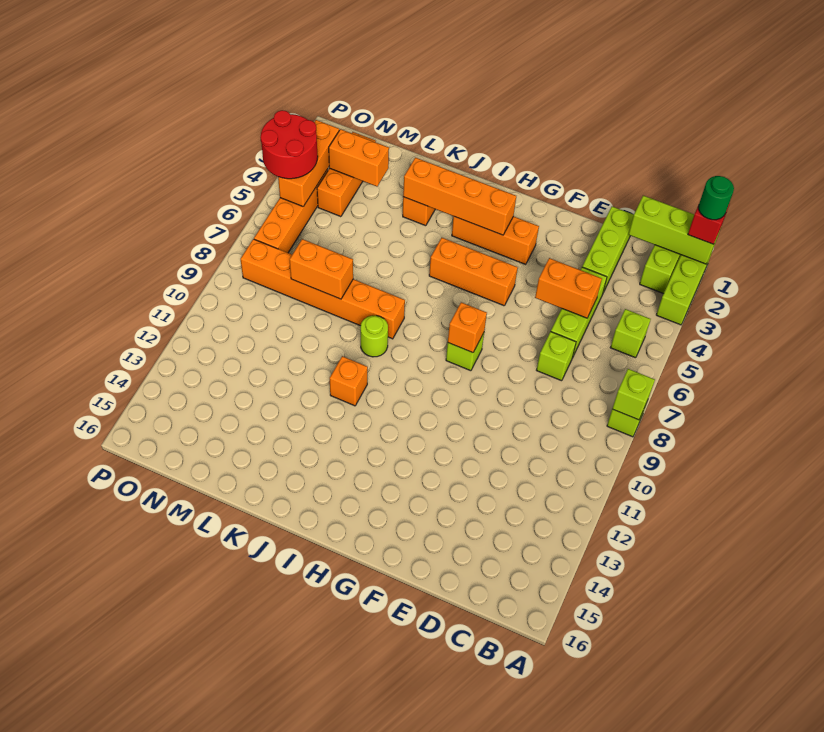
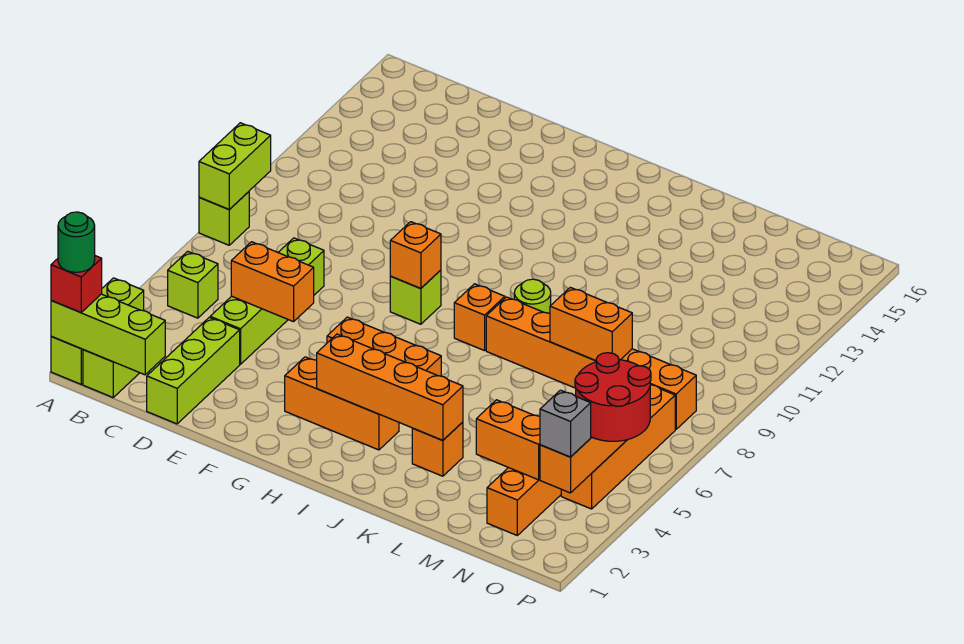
lime 1x1 brick [612,369,655,420] -> lime 1x2 brick [199,123,271,209]
orange 1x1 brick [330,356,368,406] -> orange 1x1 brick moved to [454,284,505,351]
none -> grey 1x1 brick [540,390,591,457]

